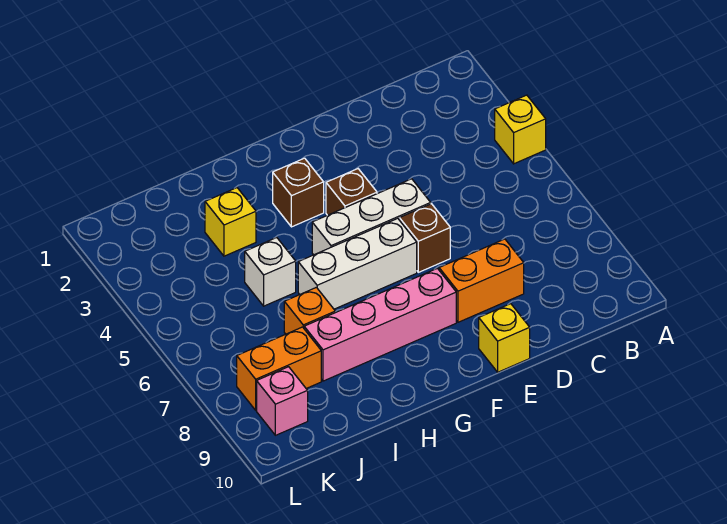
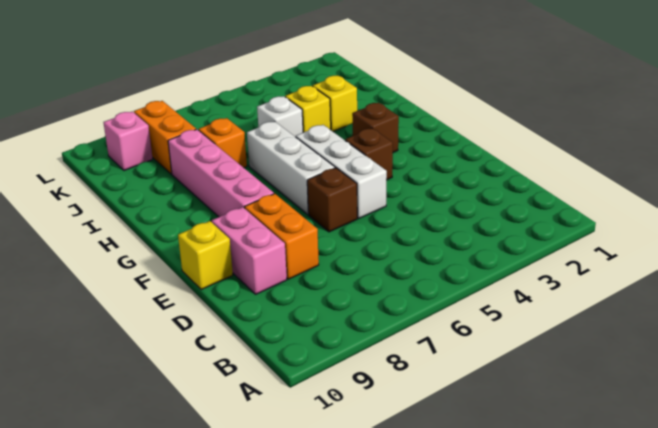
yellow 1x1 brick [495,95,546,164] -> yellow 1x1 brick moved to [285,86,331,132]
none -> pink 1x2 brick [212,207,287,294]

